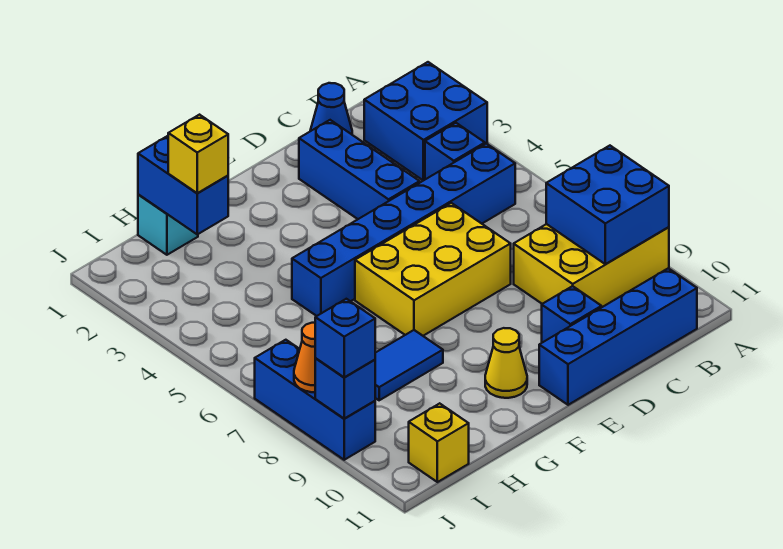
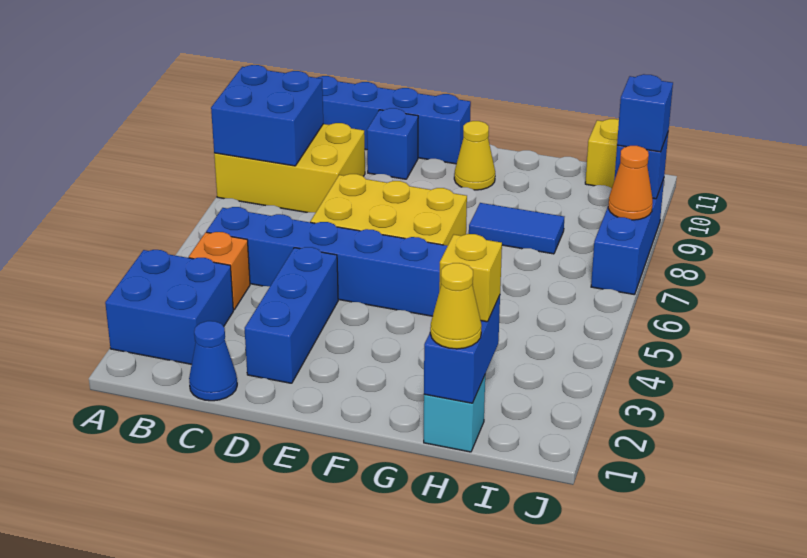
blue 1x1 brick [425,123,485,179] -> orange 1x1 brick [189,232,250,310]
none -> yellow 1x1 cone [430,263,482,349]

